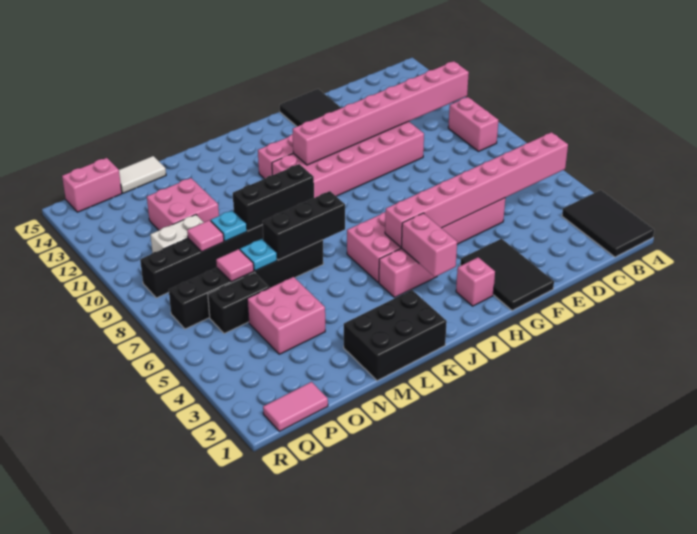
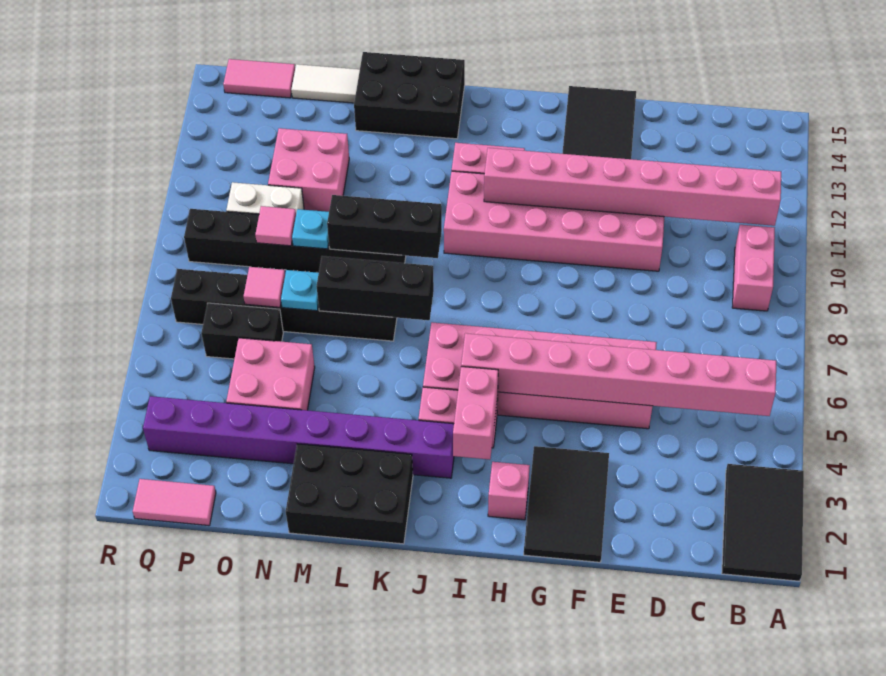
none -> purple 1x8 brick [143,396,454,478]
none -> black 2x3 brick [354,52,465,139]
pink 1x2 brick [62,158,122,212] -> pink 1x2 tile [223,59,295,98]

